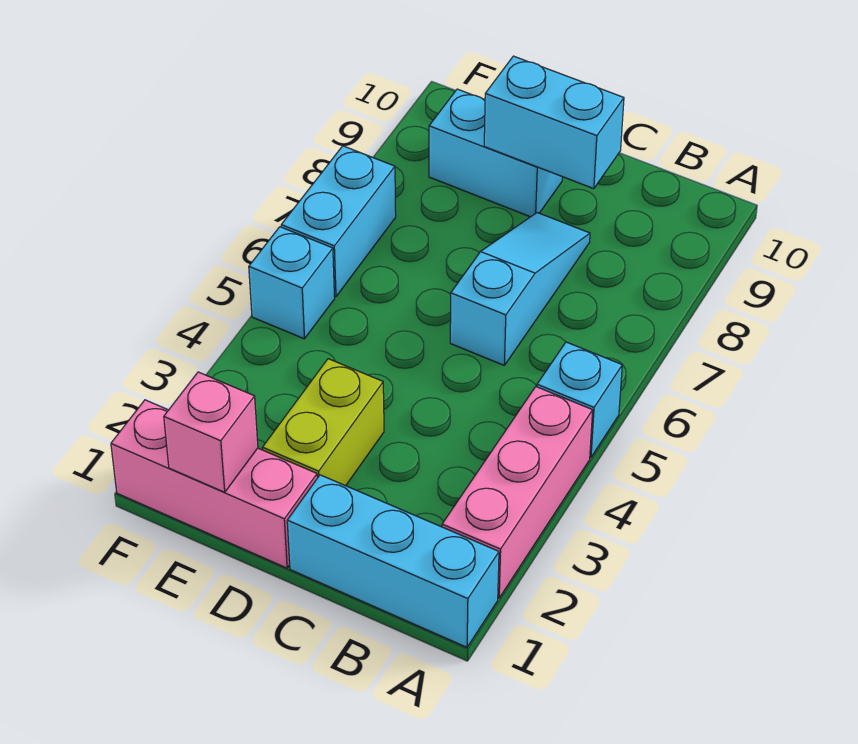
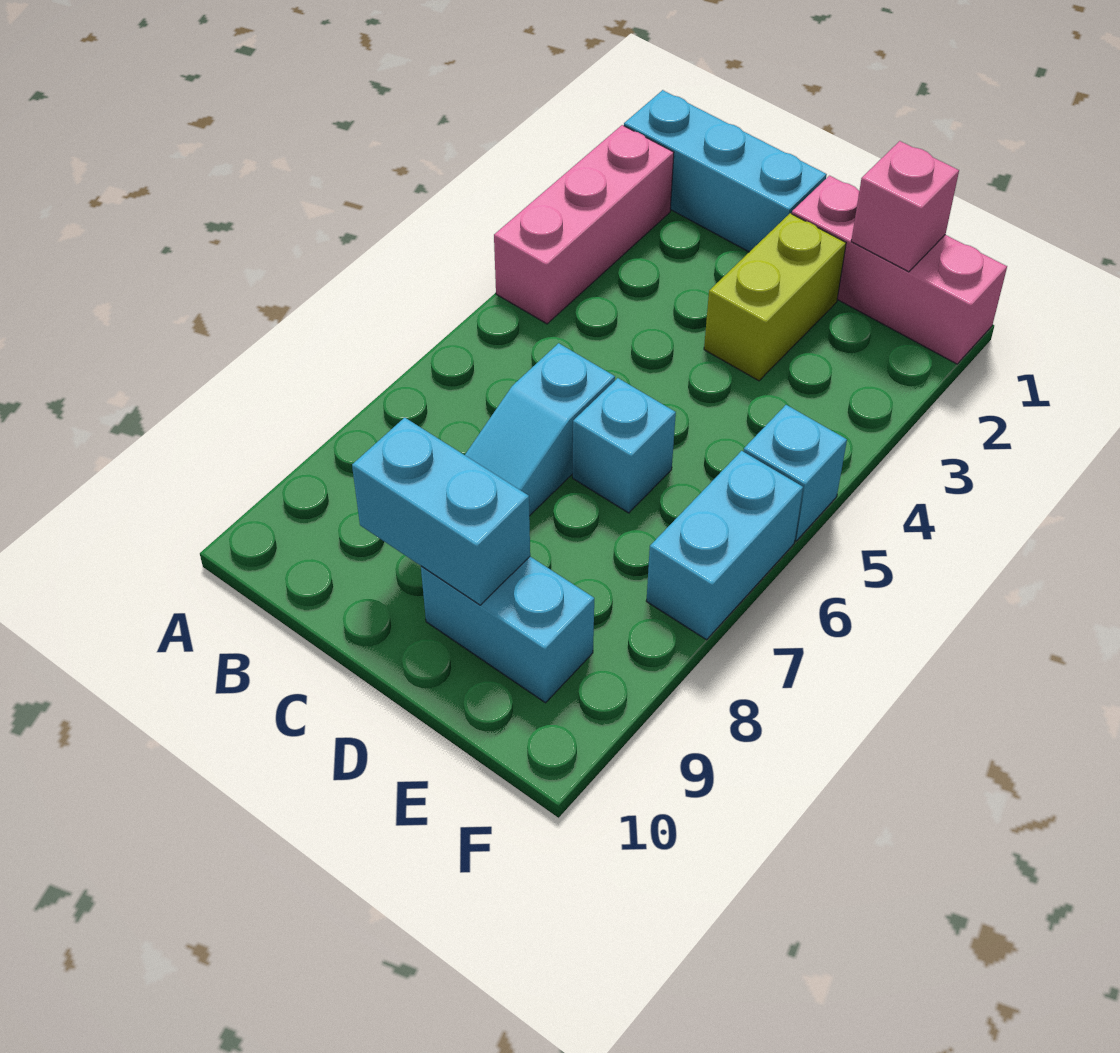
cyan 1x1 brick [537,342,622,457] -> cyan 1x1 brick moved to [573,378,676,513]

